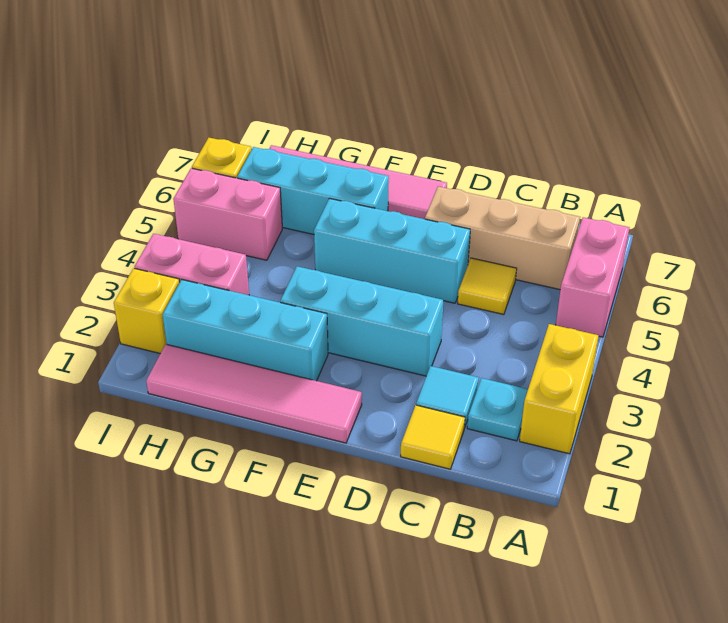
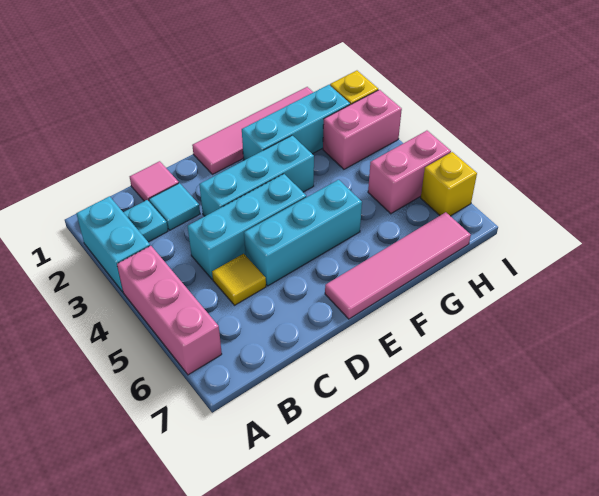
yellow 1x2 brick [520,324,599,454] -> cyan 1x2 brick [76,196,150,292]
pink 1x2 brick [556,217,629,337] -> pink 1x3 brick [117,246,222,375]
tan 1x3 brick [425,186,580,290] -> none
yellow 1x1 tile [401,405,465,469] -> pink 1x1 tile [130,161,179,201]
cyan 1x3 brick [237,147,389,234] -> cyan 1x3 brick moved to [188,174,306,279]

